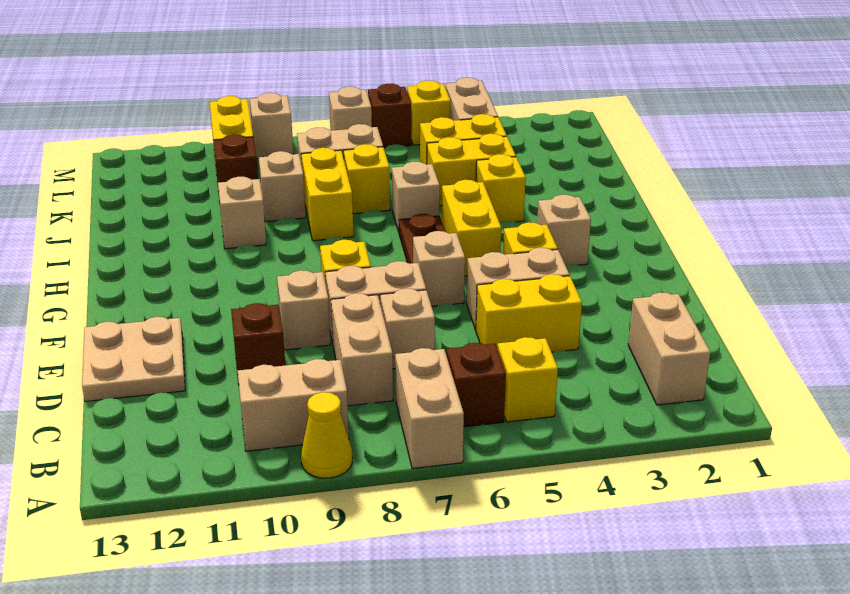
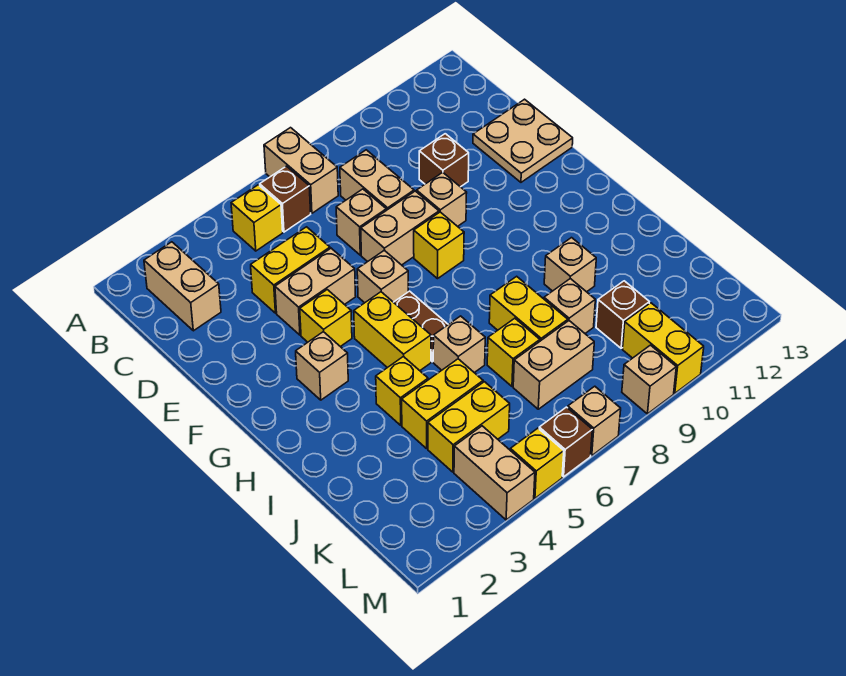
yellow 1x1 cone [301,392,352,478] -> none
tan 1x2 brick [237,359,349,451] -> none

